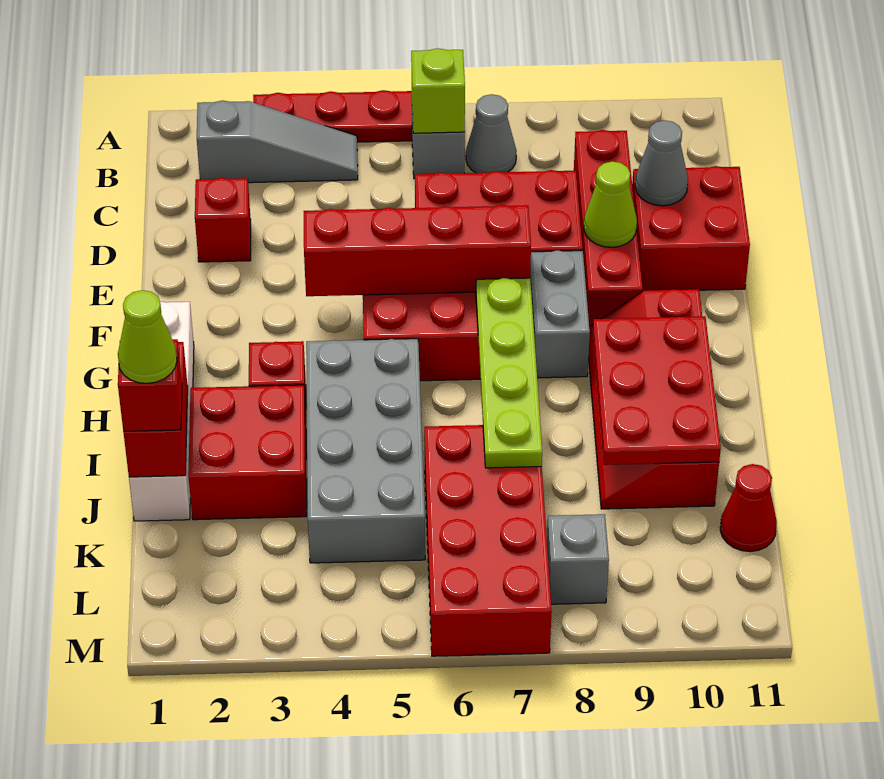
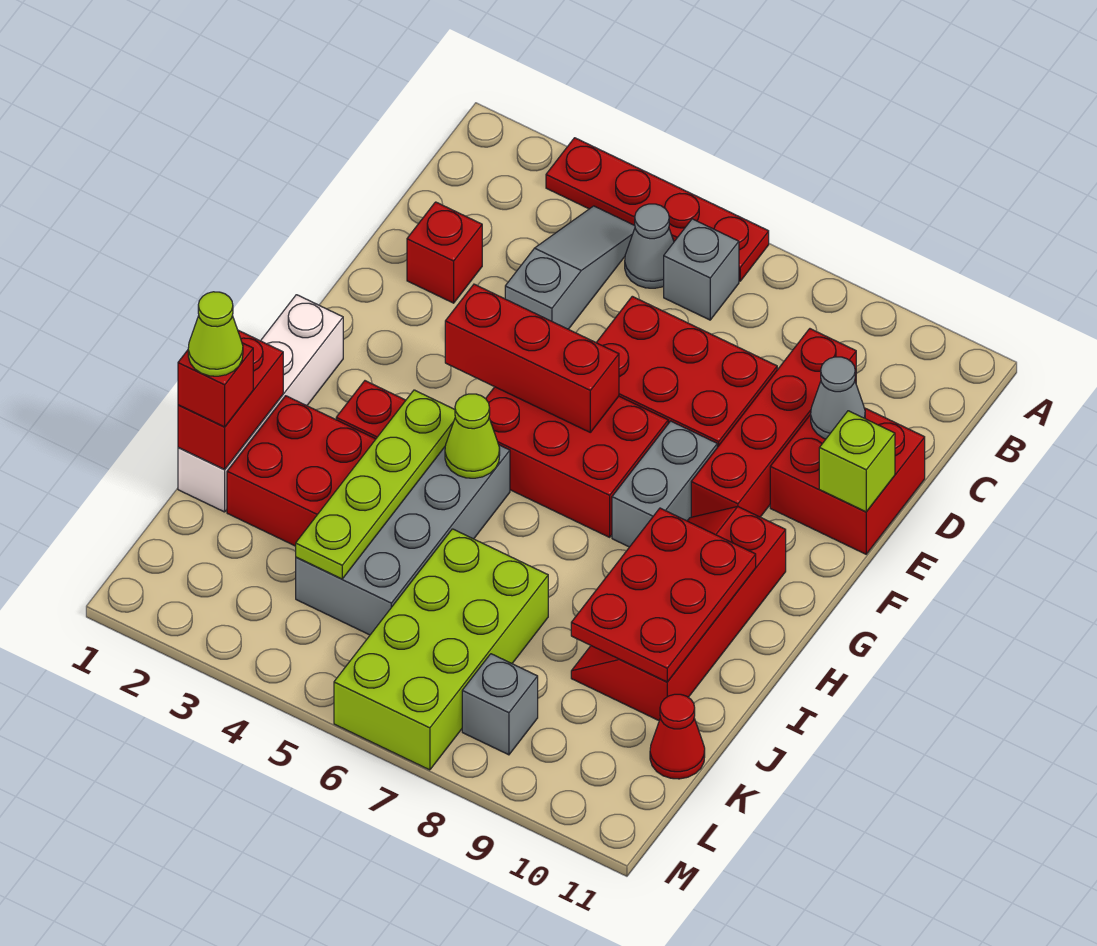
grey 1x3 slope [197,100,358,183] -> grey 1x3 slope turned to [505,206,635,329]
lime 1x1 brick [411,48,465,133] -> lime 1x1 brick moved to [819,411,895,512]
grey 1x1 cone [466,94,516,173] -> grey 1x1 cone moved to [625,204,674,288]
lime 1x1 cone [584,161,637,247] -> lime 1x1 cone moved to [445,394,500,478]
red 1x4 brick [304,205,531,296] -> red 1x3 brick [445,284,619,432]
lime 1x4 plate [476,278,542,468] -> lime 1x4 plate moved to [296,390,455,579]
red 2x4 brick [424,425,552,656] -> lime 2x4 brick [334,529,548,770]

